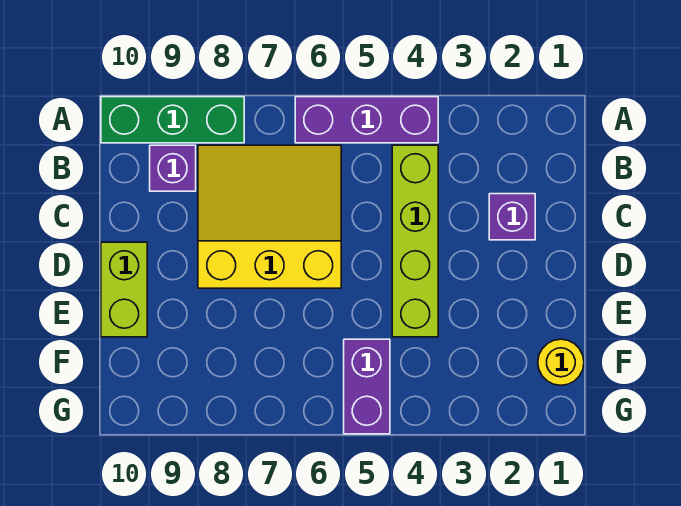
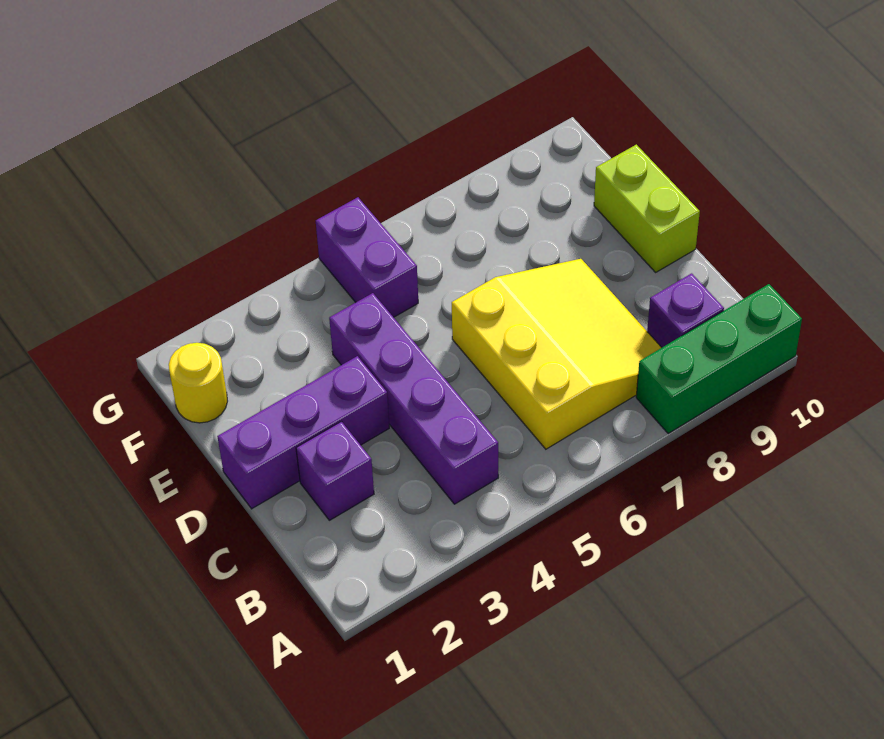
purple 1x3 brick [295,97,438,143] -> purple 1x3 brick moved to [217,356,389,509]
lime 1x4 brick [392,145,438,337] -> purple 1x4 brick [329,293,498,504]
yellow 3x3 slope [198,145,341,288] -> yellow 3x3 slope turned to [452,259,662,449]

